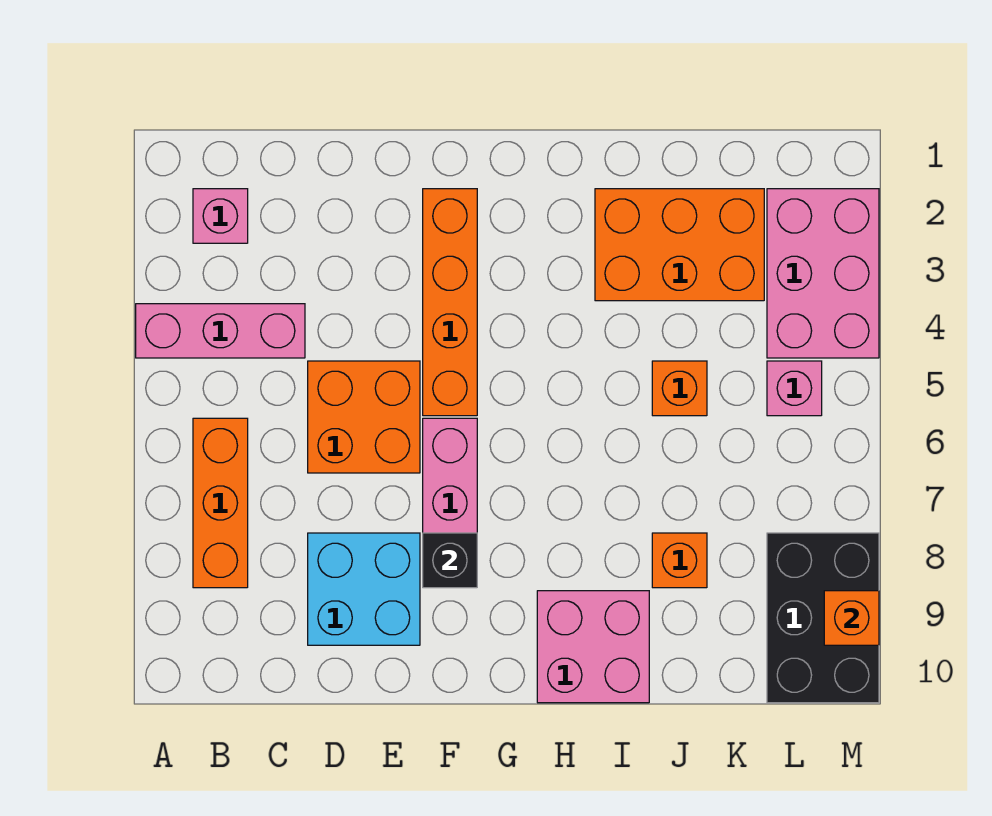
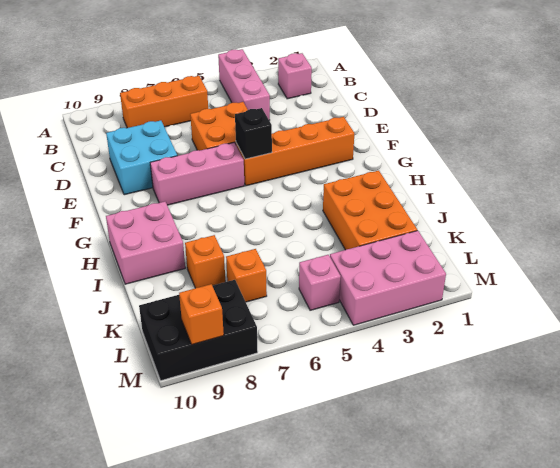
black 1x1 brick [423,533,477,588] -> black 1x1 brick moved to [235,108,272,159]
orange 1x1 brick [652,361,707,416] -> orange 1x1 brick moved to [226,249,267,302]

